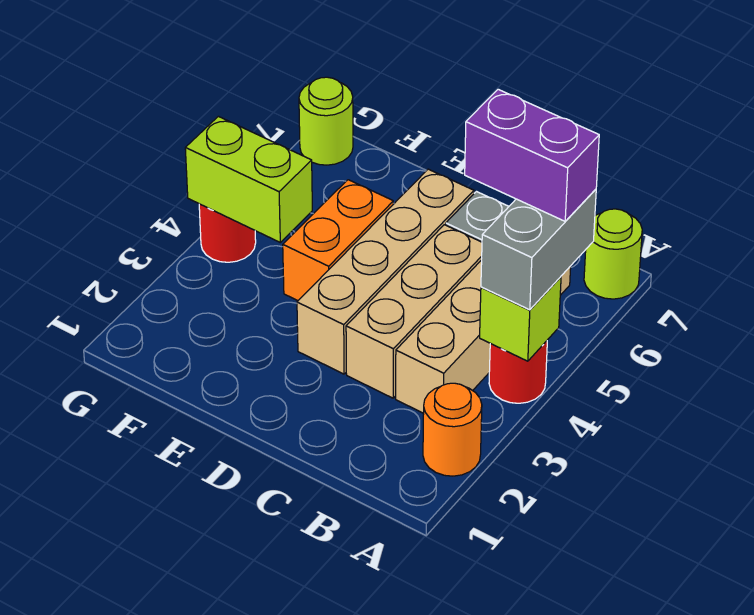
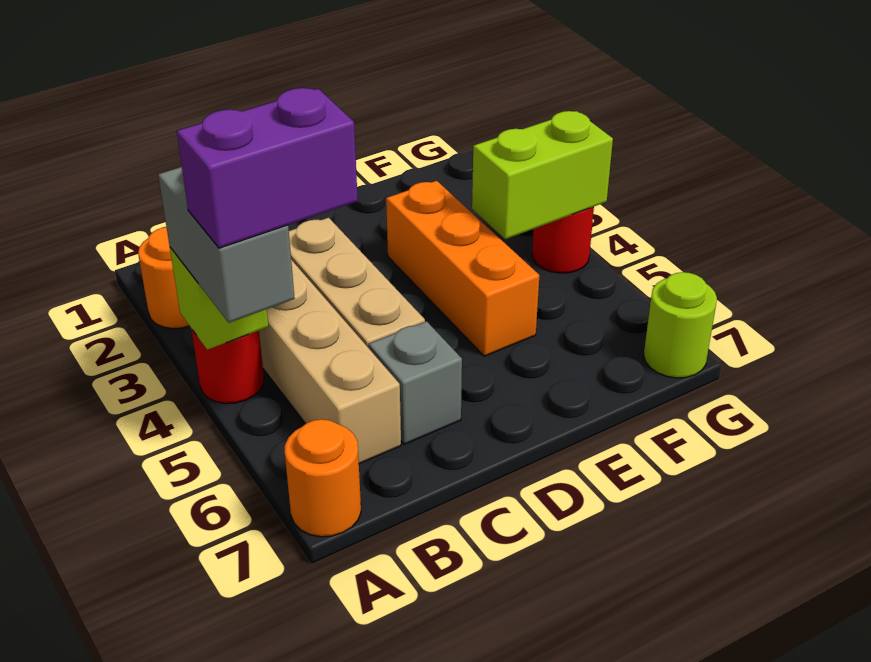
lime 1x1 round brick [584,209,642,299] -> orange 1x1 round brick [285,419,361,537]
tan 1x4 brick [297,169,474,374] -> none
orange 1x2 brick [283,180,393,301] -> orange 1x3 brick [386,181,539,356]

